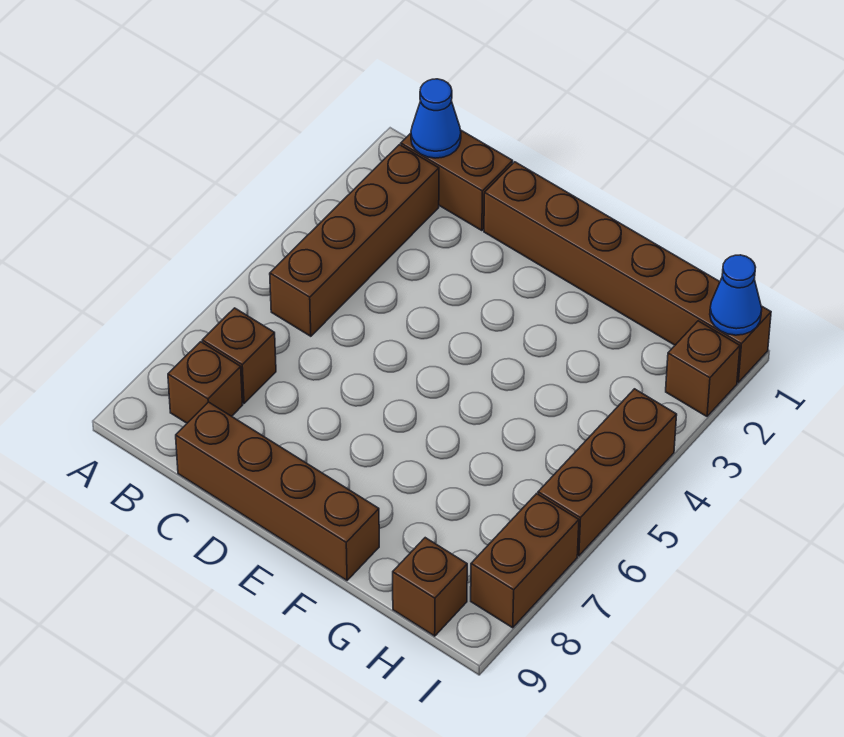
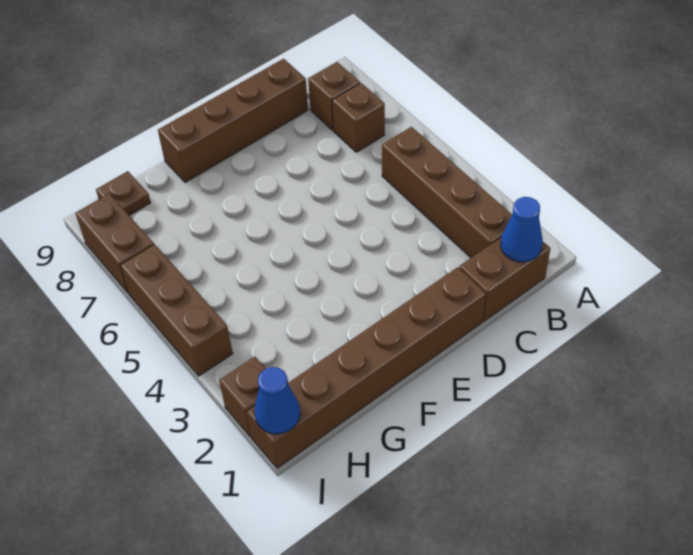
brown 1x1 brick [393,538,467,636] -> brown 1x1 plate [96,171,151,216]

